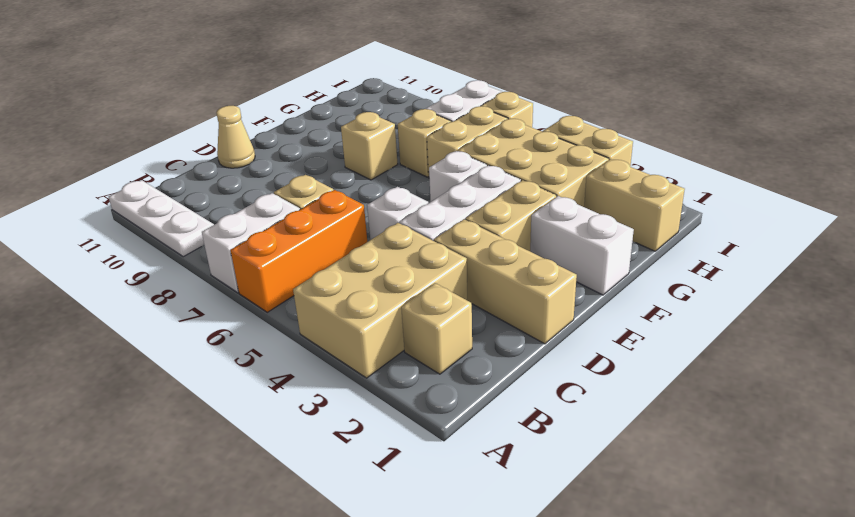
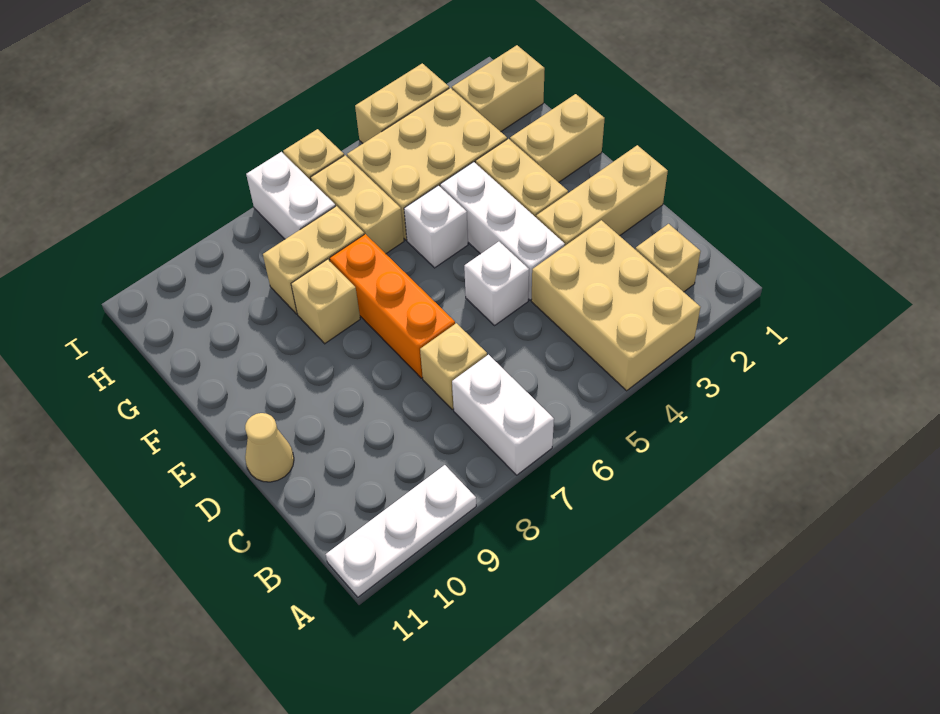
orange 1x3 brick [230,190,367,312] -> orange 1x3 brick moved to [330,234,455,378]
white 1x2 brick [530,196,634,295] -> tan 1x2 brick [510,94,605,182]
tan 1x1 brick [398,109,452,177] -> tan 1x2 brick [263,206,364,314]

